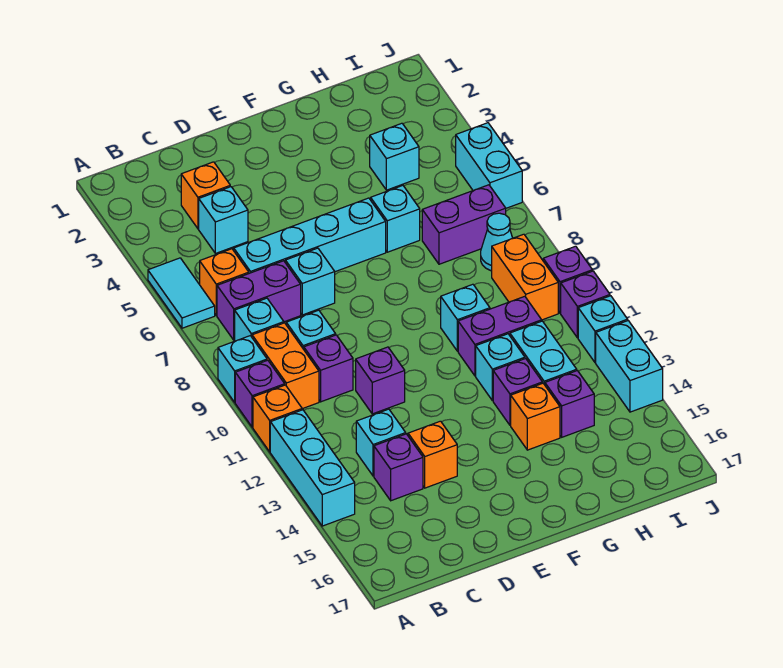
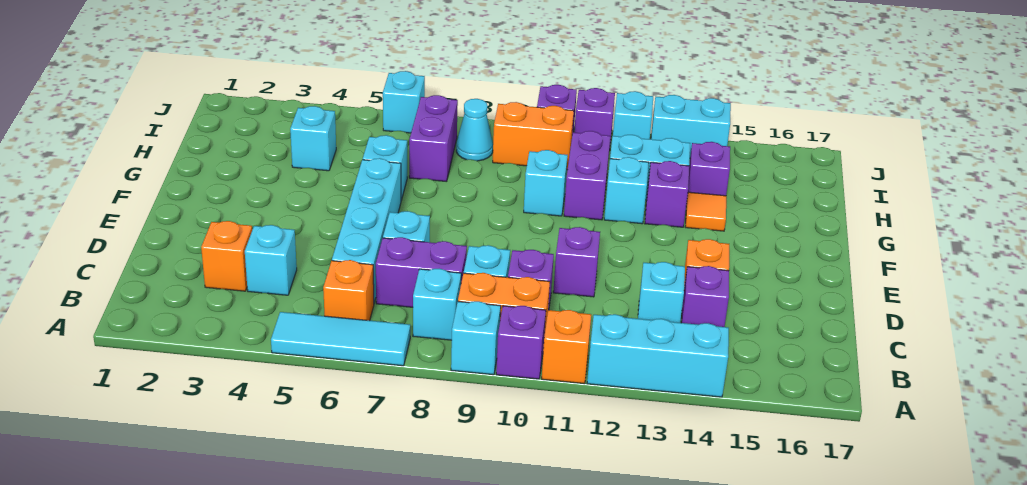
cyan 1x2 tile [148,258,215,328] -> cyan 1x3 tile [271,312,410,366]
purple 1x2 brick [217,261,301,340] -> purple 1x2 brick turned to [376,237,467,307]
orange 1x1 brick [511,383,560,450] -> orange 1x1 tile [686,192,726,231]
cyan 1x2 brick [456,123,522,208] -> cyan 1x1 brick [383,71,425,133]

